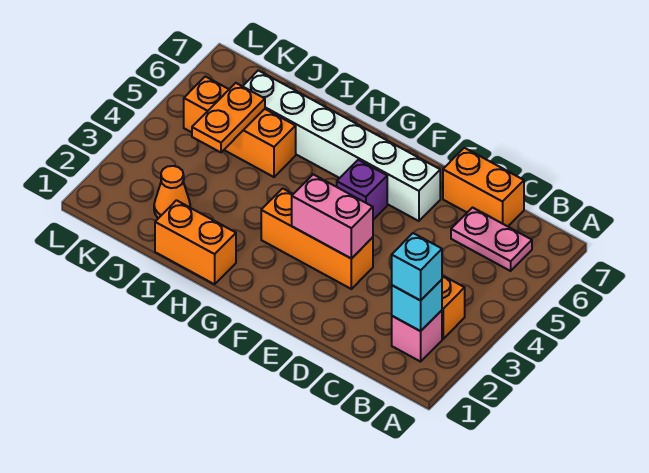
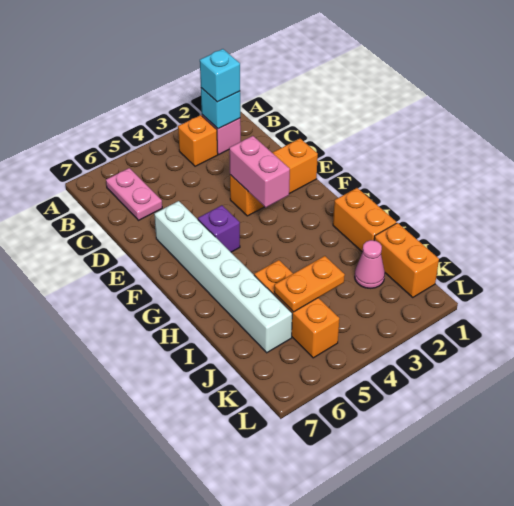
orange 1x2 brick [443,148,524,226] -> orange 1x2 brick moved to [374,223,439,297]
orange 1x3 brick [261,188,373,289] -> orange 1x3 brick turned to [230,139,318,216]
orange 1x1 cone [154,166,190,218] -> pink 1x1 cone [355,240,385,288]

